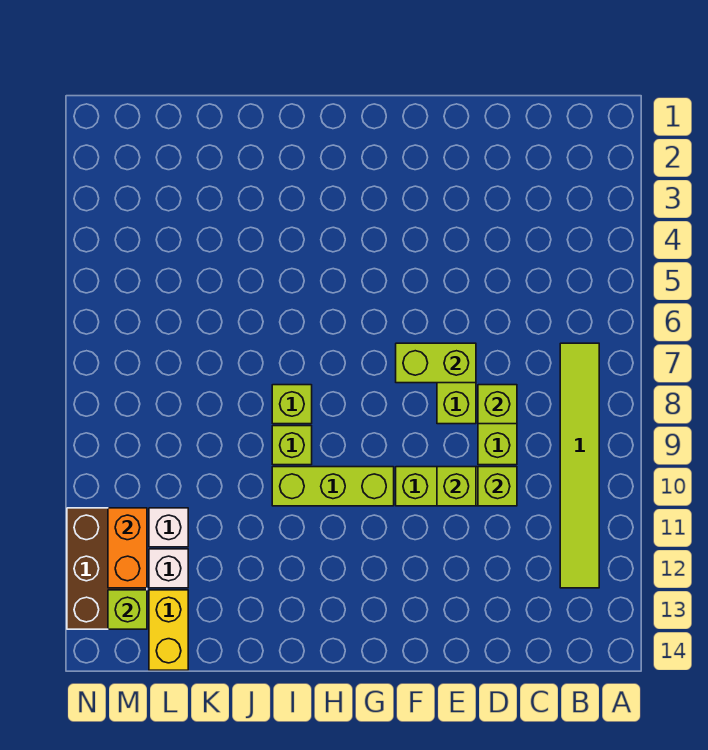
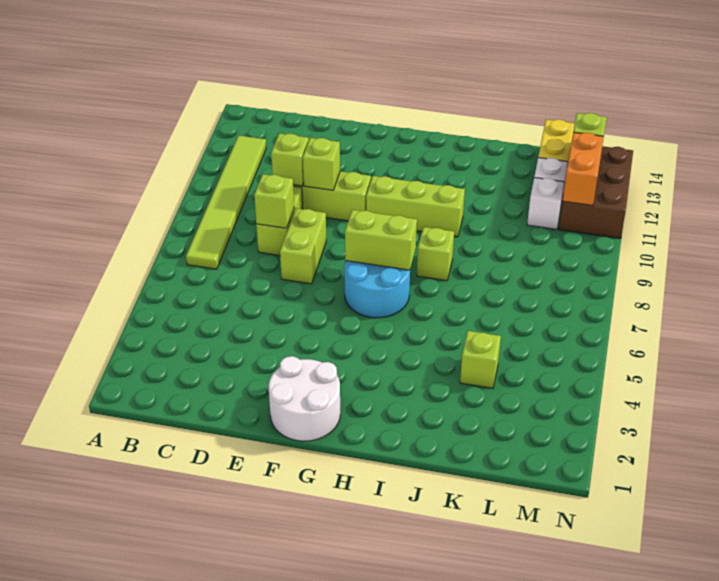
lime 1x2 brick [396,343,476,383] -> lime 1x2 brick moved to [345,210,417,270]
none -> white 2x2 round brick [269,356,340,441]
none -> cyan 2x2 round brick [344,261,410,318]
lime 1x1 brick [272,426,312,465] -> lime 1x1 brick moved to [460,331,501,388]

